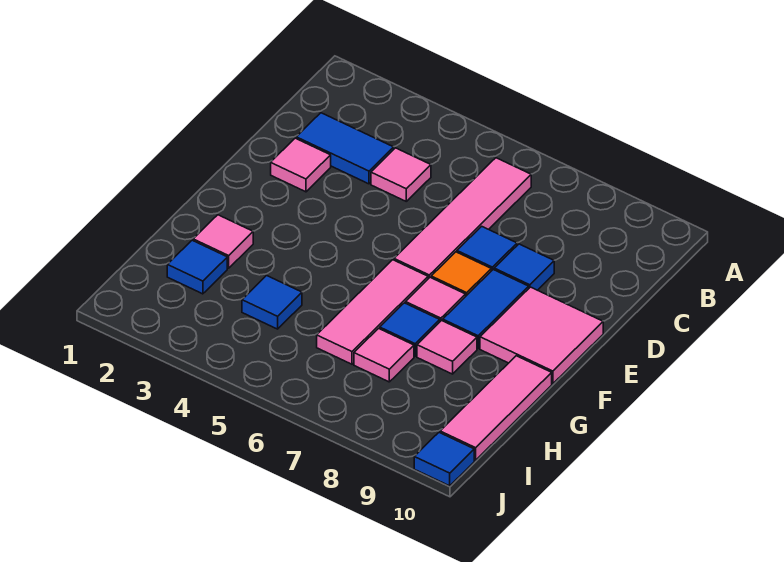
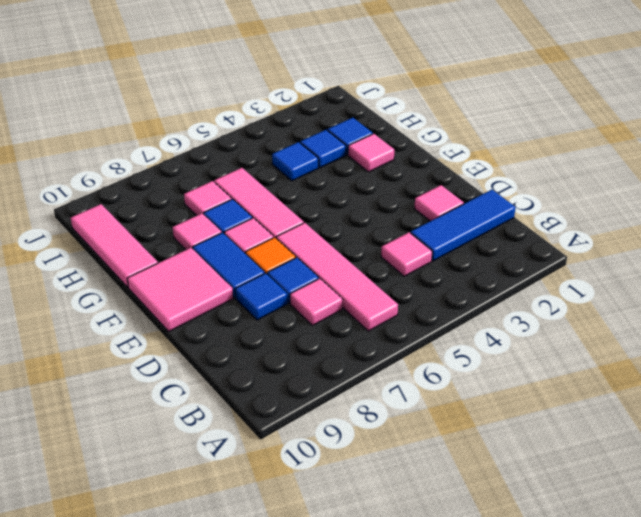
blue 1x2 tile [296,113,394,184] -> blue 1x3 tile [411,190,516,261]
none -> pink 1x1 tile [290,278,342,326]
blue 1x1 tile [414,433,474,486] -> blue 1x1 tile moved to [300,130,346,168]

